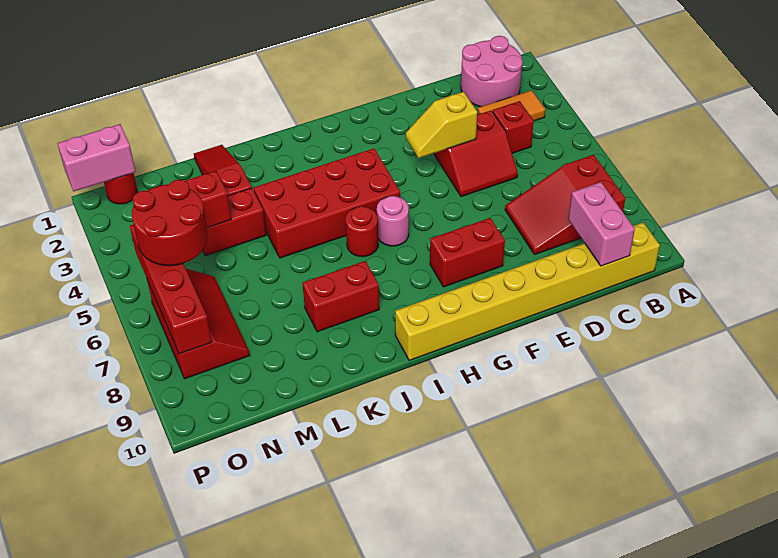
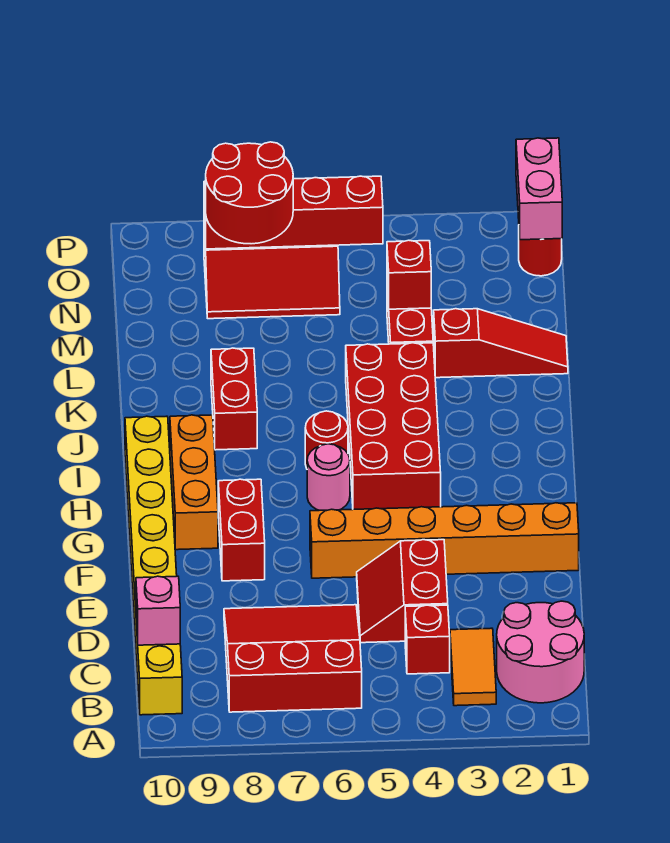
red 2x3 slope [505,155,626,255] -> red 3x3 slope [224,605,362,712]
pink 1x2 brick [568,182,635,266] -> pink 1x1 brick [136,576,180,645]
yellow 1x2 slope [406,92,478,158] -> none
none -> orange 1x6 brick [310,503,579,578]
none -> orange 1x3 brick [170,415,218,550]
red 2x2 round brick [132,180,208,266] -> red 2x2 round brick moved to [206,142,293,244]

